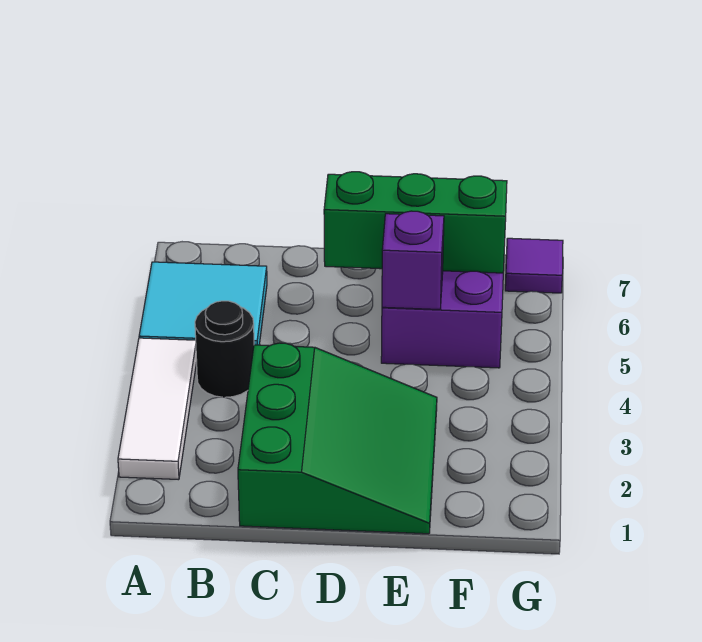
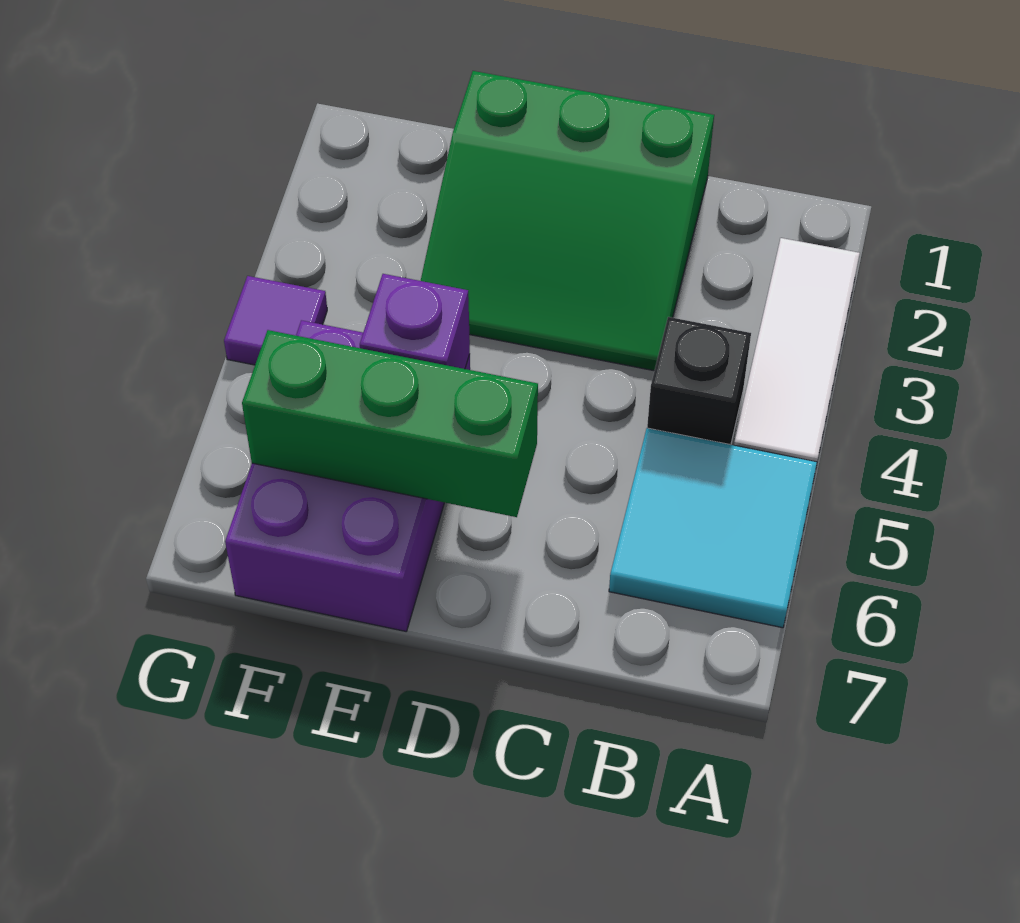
black 1x1 round brick [195,301,254,397] -> black 1x1 brick [647,317,751,445]
green 3x3 slope [238,343,437,534] -> green 3x3 slope turned to [421,71,714,371]
purple 1x1 tile [505,238,563,293] -> purple 1x1 tile moved to [224,276,327,365]

